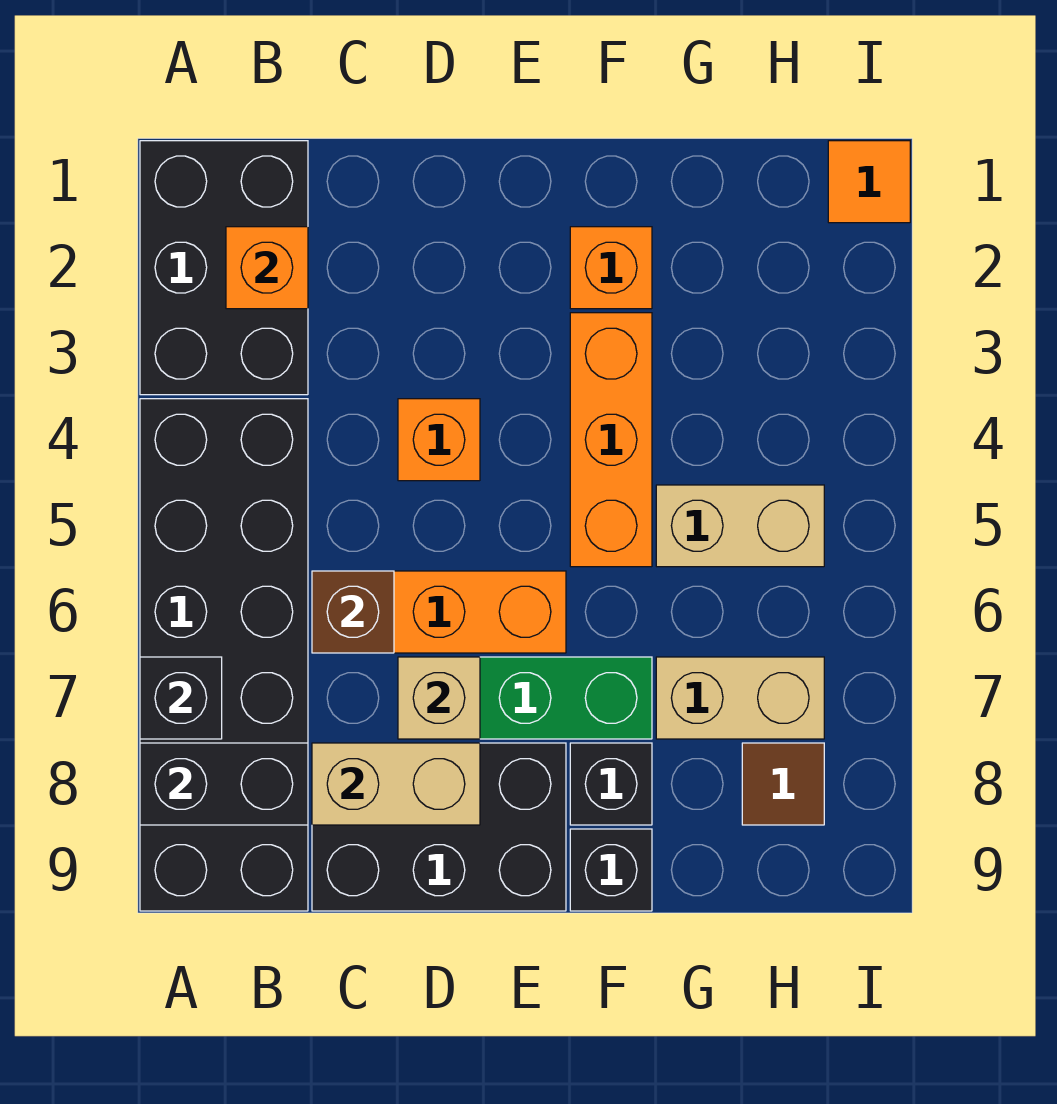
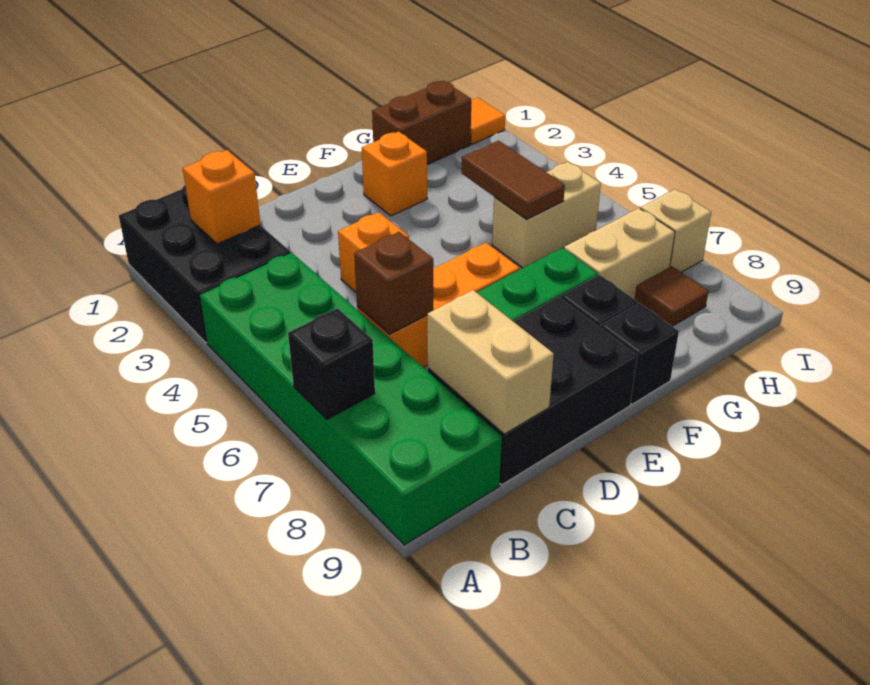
black 2x6 brick [140,399,308,911] -> green 2x6 brick [200,252,502,545]
black 1x2 brick [140,743,308,825] -> none
tan 1x2 brick [312,743,480,825] -> tan 1x2 brick turned to [427,290,554,434]
tan 1x1 brick [398,657,480,739] -> tan 1x1 brick moved to [640,189,711,272]
orange 1x3 brick [570,313,652,567] -> none
none -> brown 1x2 brick [372,81,471,165]
none -> brown 1x2 tile [462,141,565,219]

